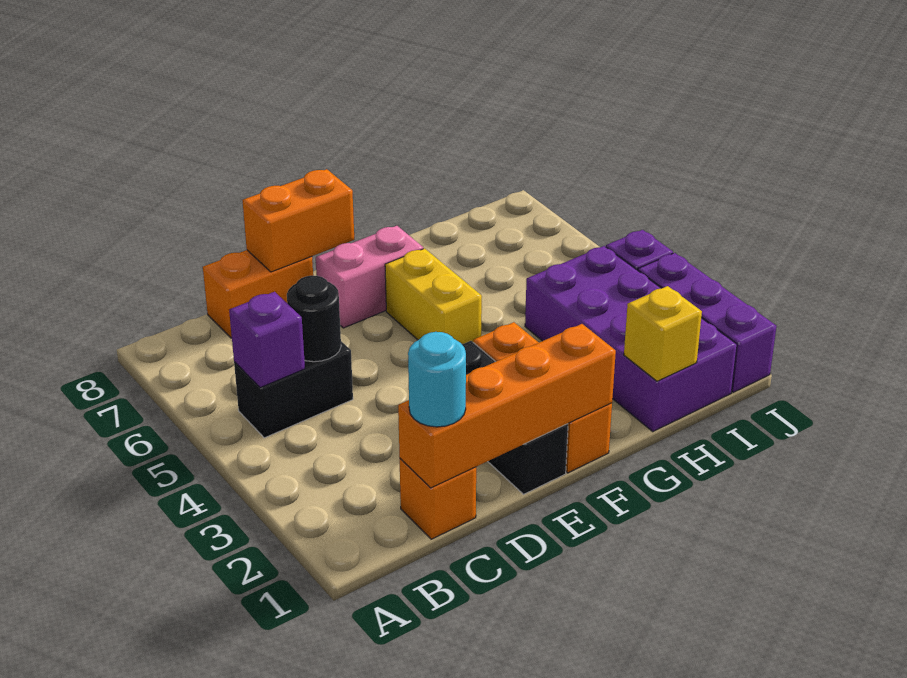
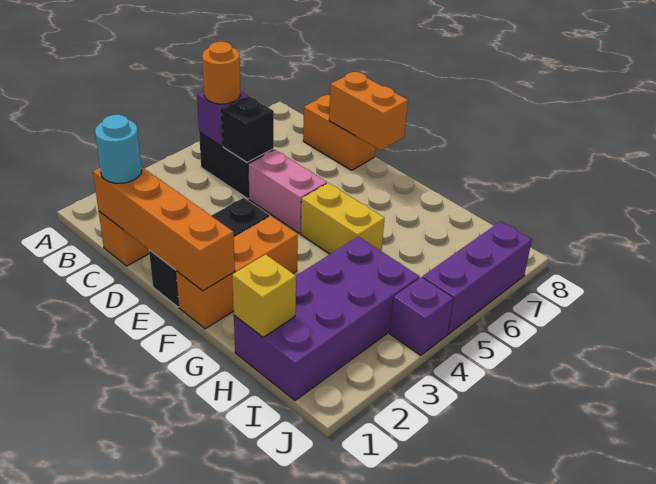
none -> orange 1x1 round brick [202,42,240,104]
black 1x1 round brick [287,276,341,362] -> black 1x1 brick [222,96,274,163]
pink 1x2 brick [316,226,423,328] -> pink 1x2 brick moved to [248,150,327,233]
yellow 1x2 brick [385,248,482,344] -> yellow 1x2 brick turned to [301,183,384,254]
purple 1x3 brick [638,253,777,392] -> purple 1x3 brick moved to [422,221,532,334]

